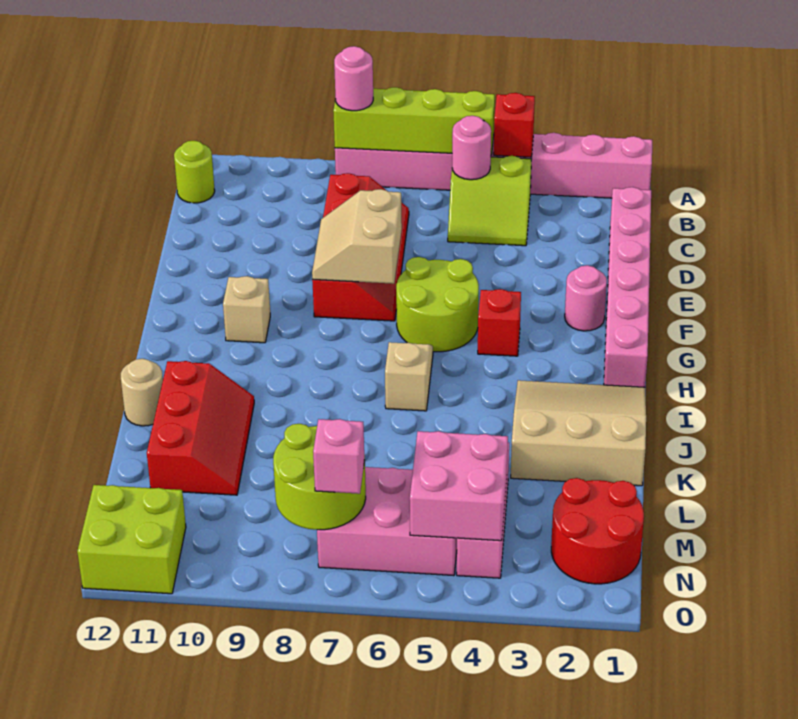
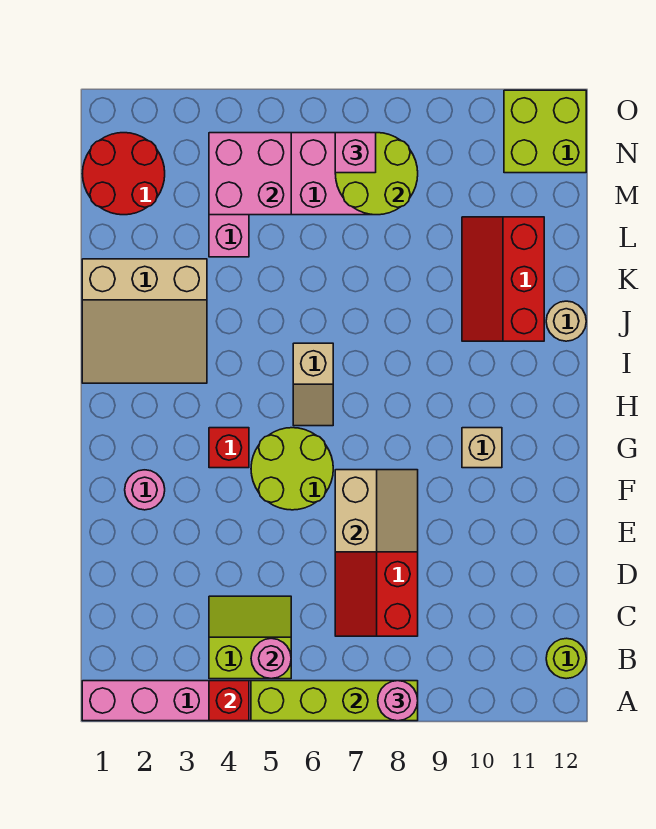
pink 1x6 brick [604,187,651,387] -> none

